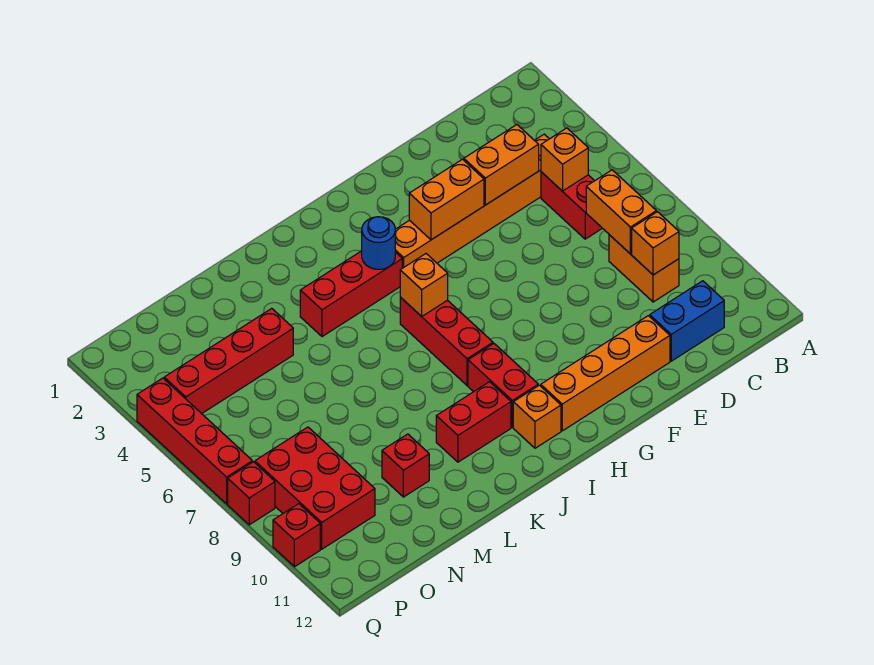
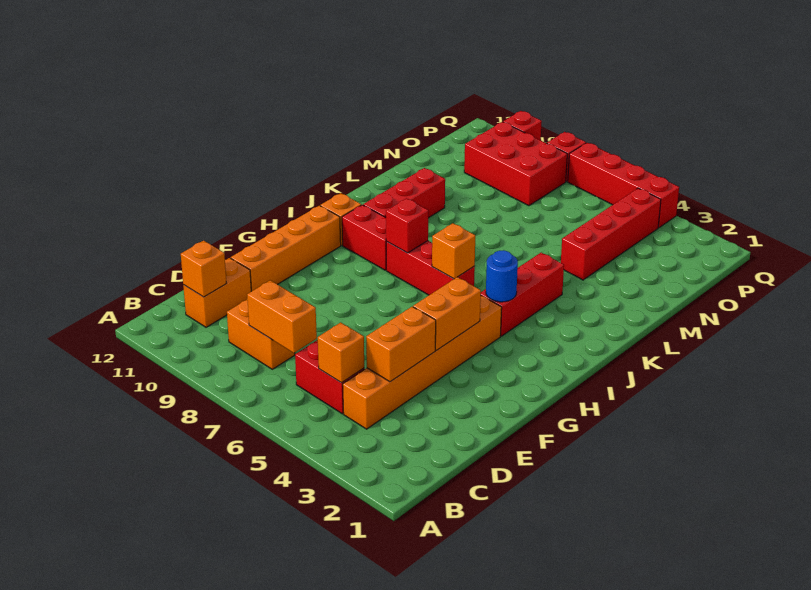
orange 1x1 brick [632,212,679,275] -> orange 1x1 brick moved to [181,240,227,297]
blue 1x2 brick [650,281,724,361] -> orange 1x2 brick [183,258,251,327]
red 1x2 brick [436,382,511,462] -> red 1x3 brick [363,168,445,218]
red 1x1 brick [382,434,429,497] -> red 1x1 brick moved to [386,198,428,253]

